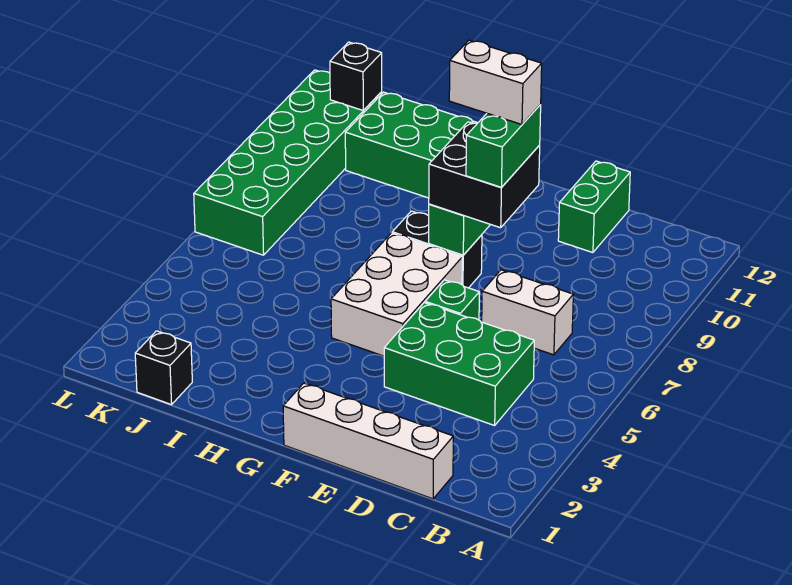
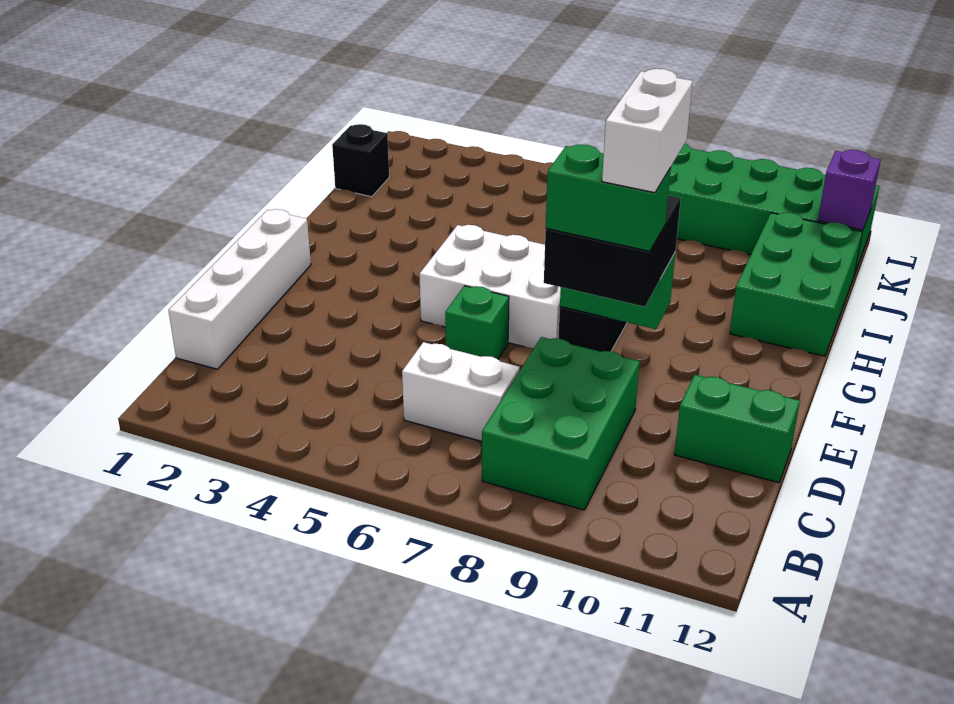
green 2x3 brick [384,303,534,425] -> green 2x3 brick moved to [482,337,640,510]
white 1x2 brick [482,270,573,355] -> white 1x2 brick turned to [402,342,520,441]
black 1x1 brick [330,42,382,110] -> purple 1x1 brick [818,150,881,230]

